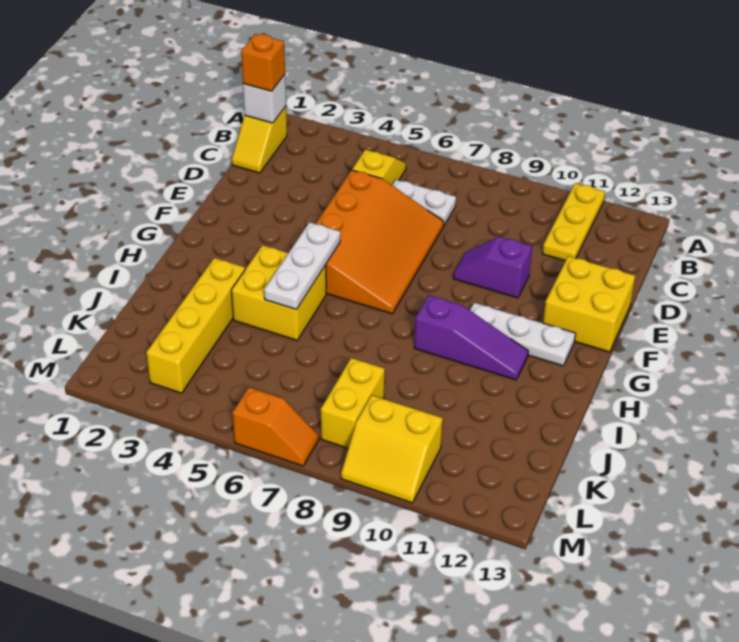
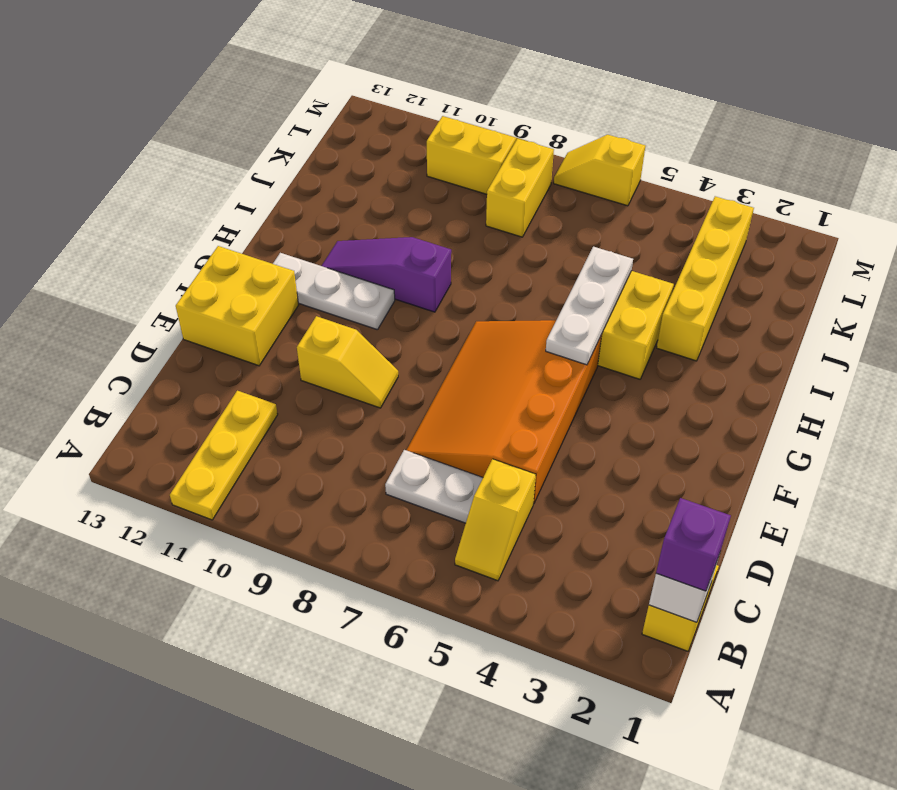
orange 1x1 brick [241,34,285,91] -> purple 1x1 brick [656,498,731,591]
purple 1x2 slope [453,237,532,298] -> yellow 1x2 slope [297,316,398,408]
orange 1x2 slope [232,387,319,466] -> yellow 1x2 slope [554,135,645,206]

